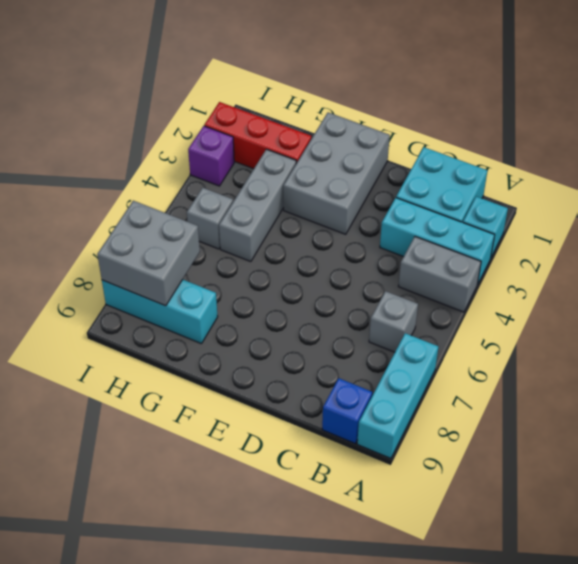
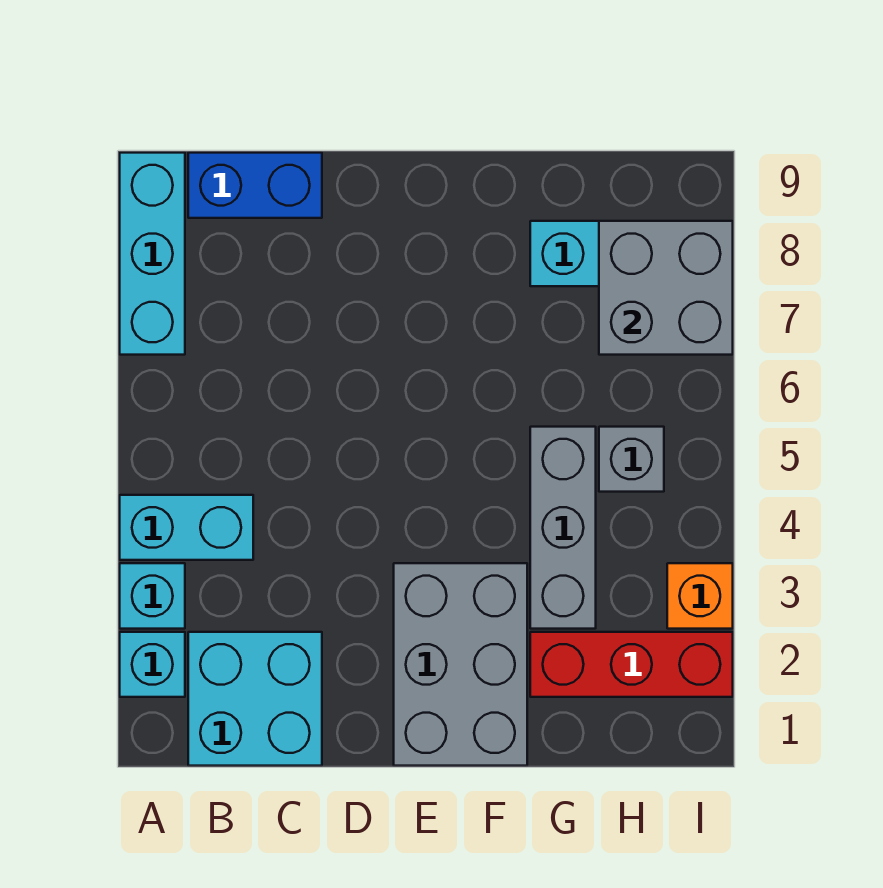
cyan 1x3 brick [380,198,495,285] -> cyan 1x1 brick [120,563,185,629]
grey 1x2 brick [398,237,481,312] -> cyan 1x2 brick [120,495,253,560]
grey 1x1 brick [369,291,418,352] -> none
blue 1x1 brick [322,378,372,444] -> blue 1x2 brick [188,153,322,218]
purple 1x1 brick [188,126,234,186] -> orange 1x1 brick [667,563,733,629]

